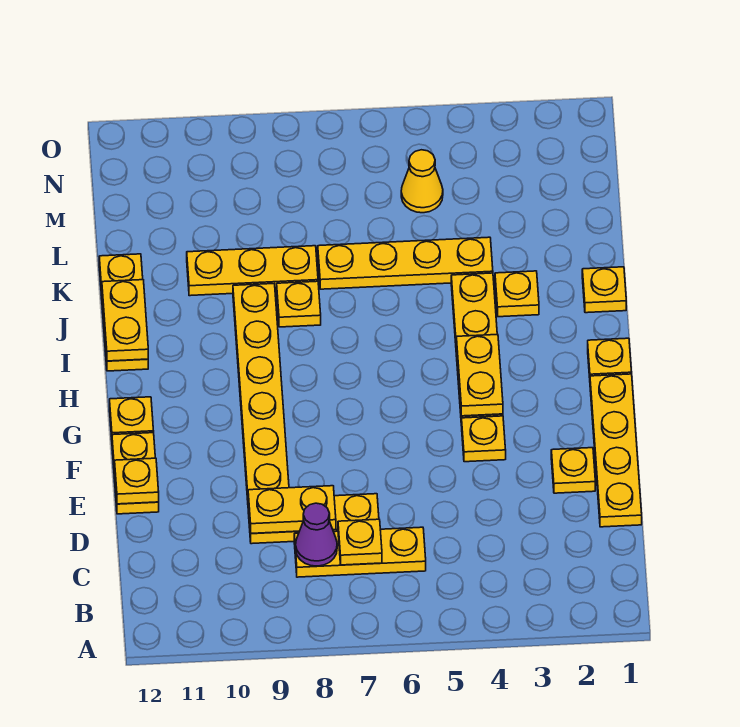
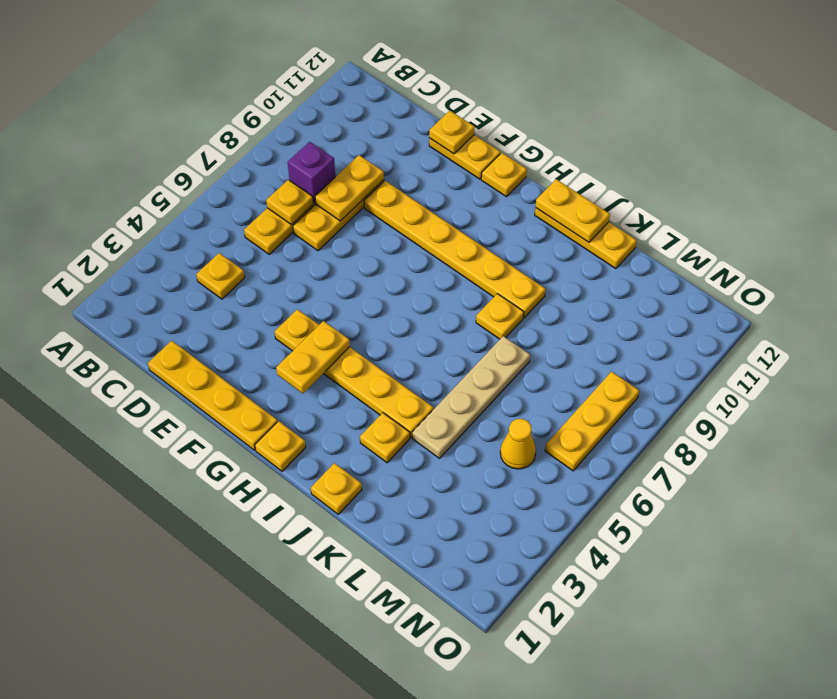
purple 1x1 cone [296,503,337,566] -> purple 1x1 brick [288,142,335,203]
yellow 1x1 plate [551,448,595,493] -> yellow 1x1 plate moved to [196,253,245,299]
yellow 1x2 plate [456,334,503,416] -> yellow 1x2 plate turned to [276,321,350,393]
yellow 1x4 plate [318,237,493,289] -> tan 1x4 plate [412,336,530,458]
yellow 1x3 plate [187,246,318,296] -> yellow 1x3 plate moved to [545,372,639,471]

